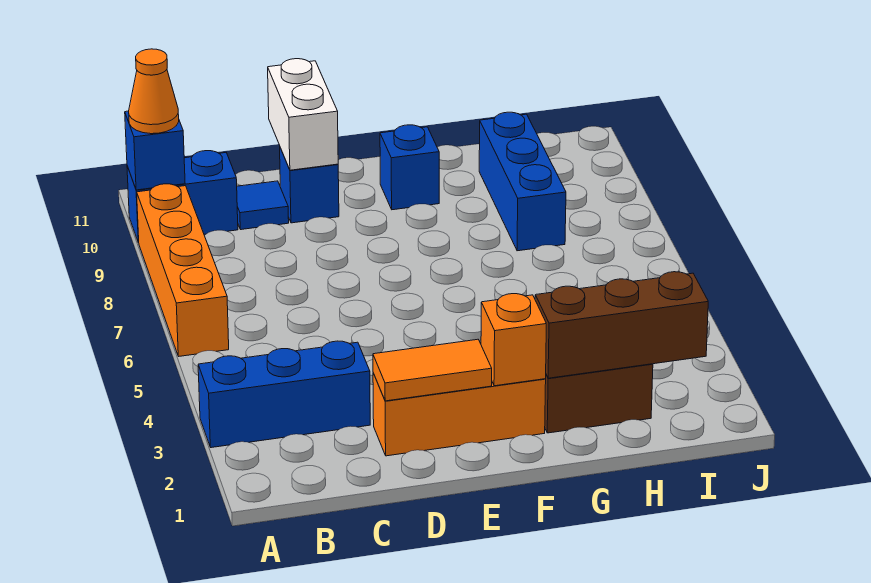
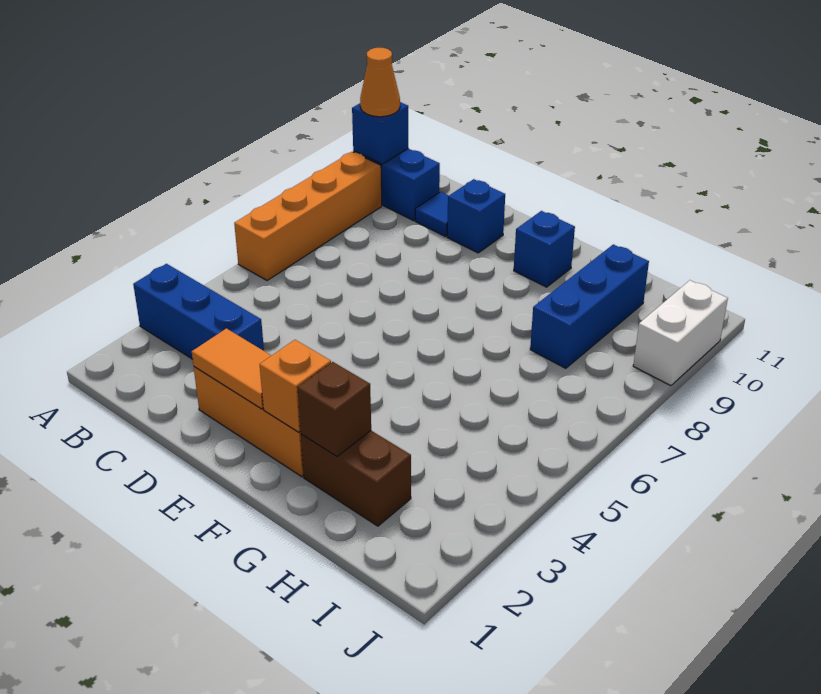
white 1x2 brick [268,59,338,170] -> white 1x2 brick moved to [633,280,728,386]
brown 1x3 brick [535,272,708,378] -> brown 1x1 brick [298,362,371,456]

